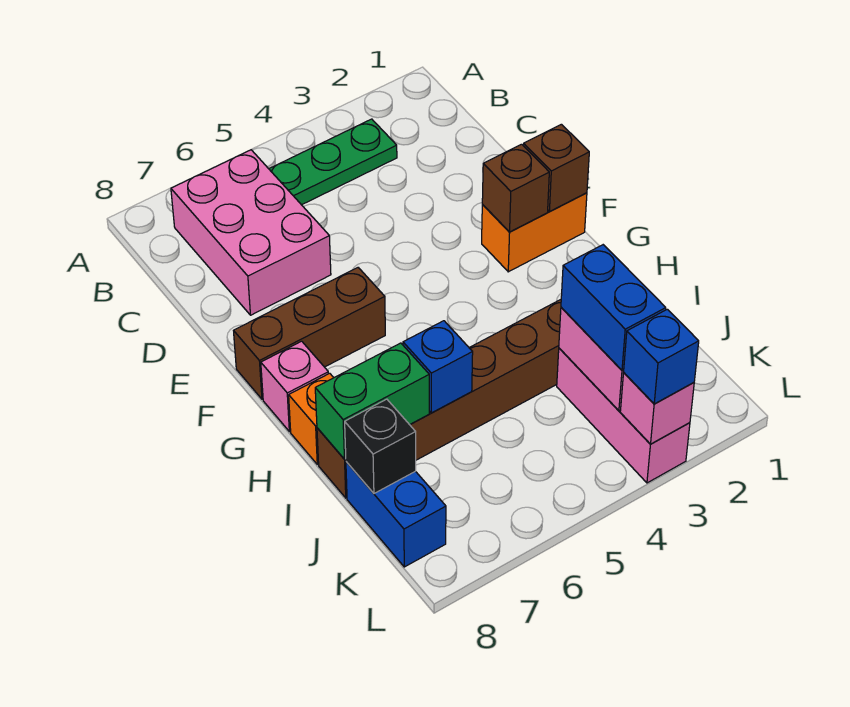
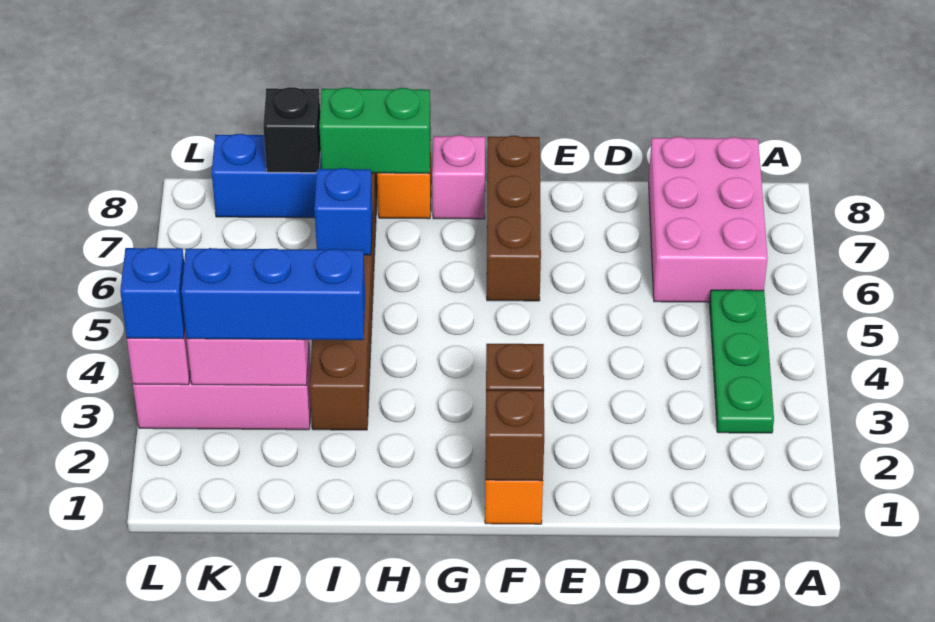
pink 2x3 brick [171,150,331,315] -> pink 2x3 brick turned to [649,137,768,302]
green 1x2 brick [315,343,429,459] -> green 1x2 brick turned to [319,88,431,173]
blue 1x2 brick [561,245,666,370] -> blue 1x3 brick [181,248,365,340]

